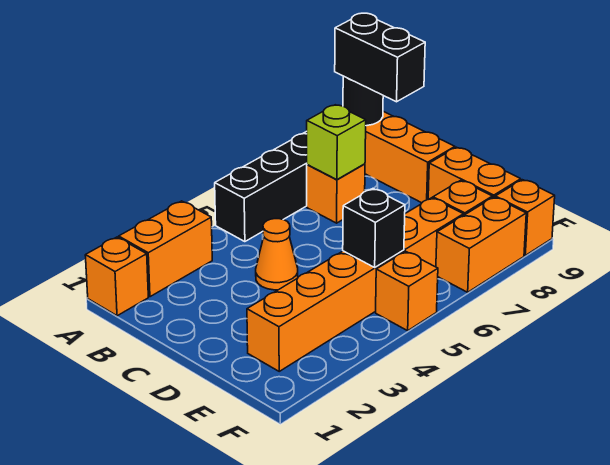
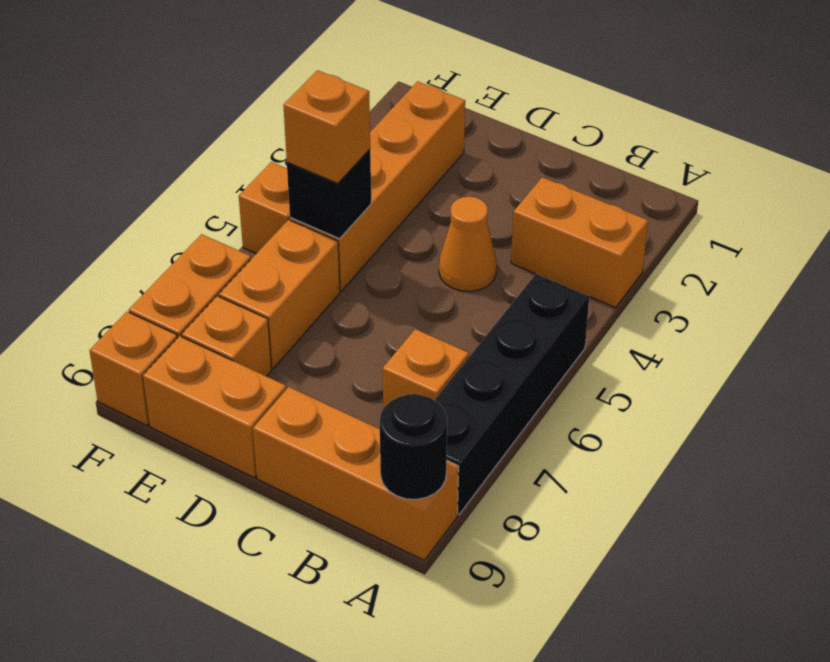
orange 1x1 brick [85,237,148,316] -> orange 1x1 brick moved to [283,70,370,183]
orange 1x2 brick [119,201,212,297] -> orange 1x2 brick turned to [511,177,648,308]
black 1x2 brick [335,13,425,102] -> none
lime 1x1 brick [307,105,366,180] -> none

